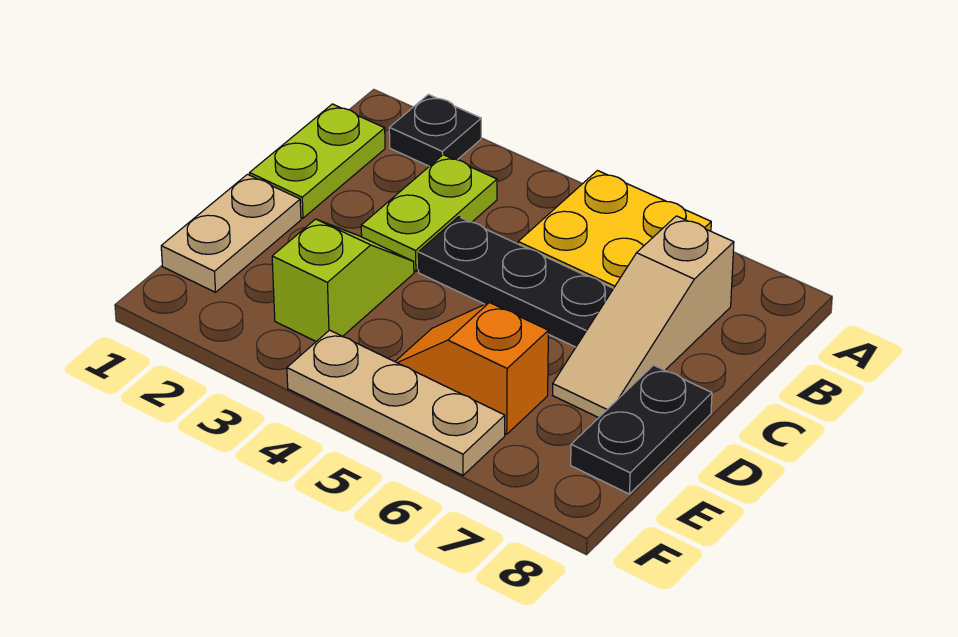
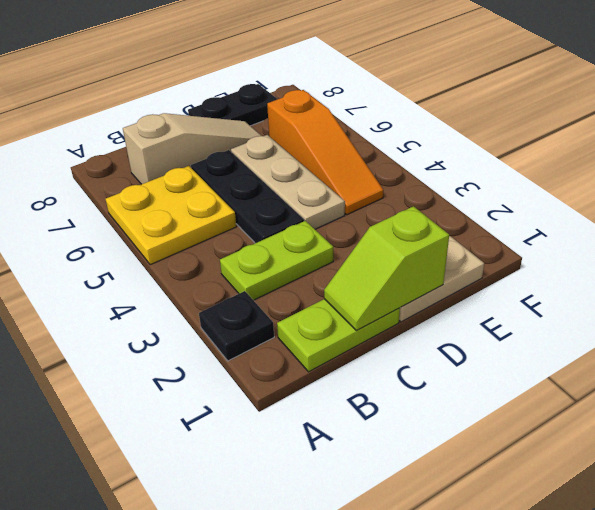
lime 1x2 slope [272,219,414,342] -> lime 1x2 slope moved to [324,206,449,331]
orange 1x2 slope [395,303,548,434] -> orange 1x3 slope [267,90,384,214]
tan 1x3 plate [287,330,505,475] -> tan 1x3 plate moved to [231,135,345,229]

